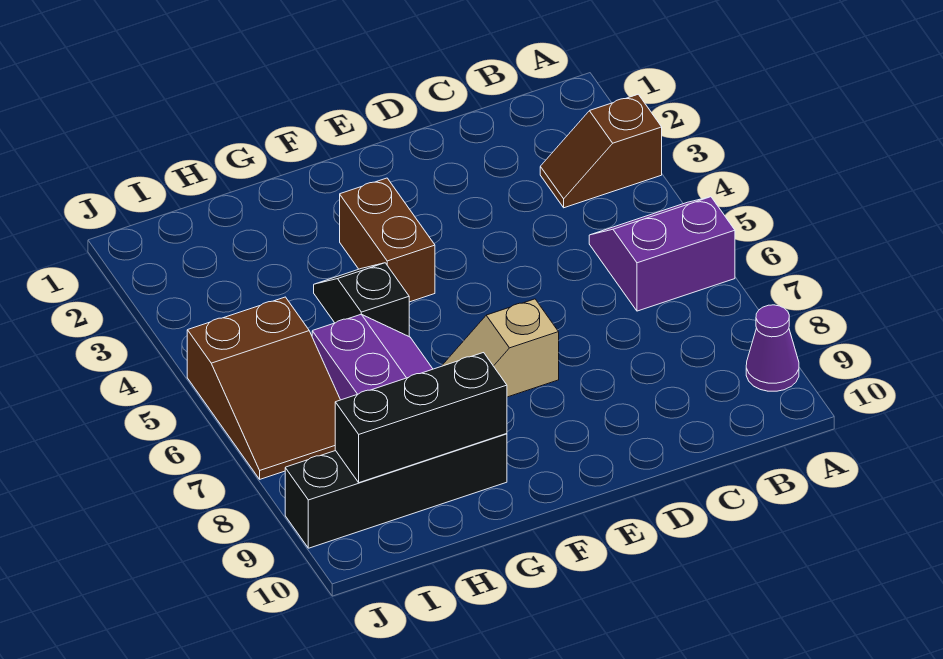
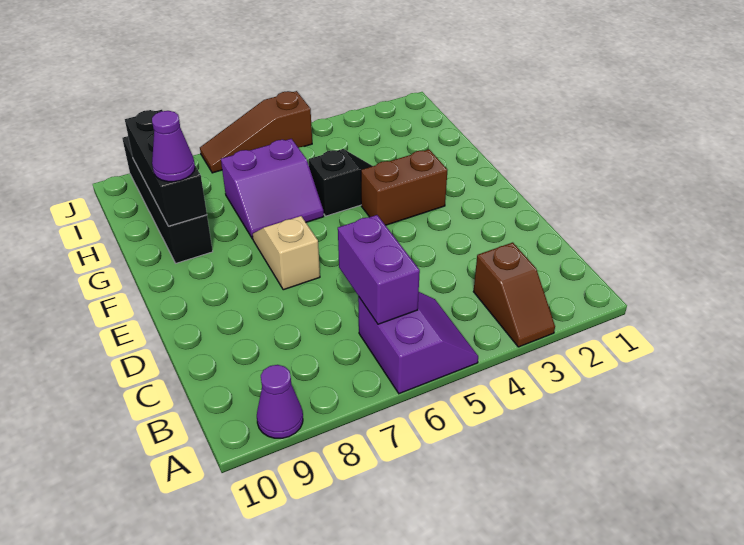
brown 1x2 slope [540,94,662,208] -> brown 1x2 slope turned to [473,242,555,347]
none -> purple 1x2 brick [338,215,420,324]
none -> purple 1x1 cone [152,111,195,182]
brown 2x3 slope [187,297,340,479] -> brown 1x3 slope [200,91,312,173]

